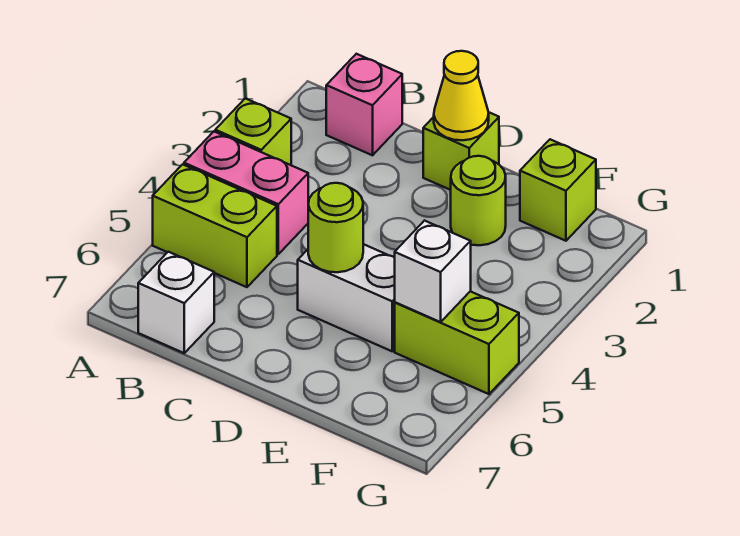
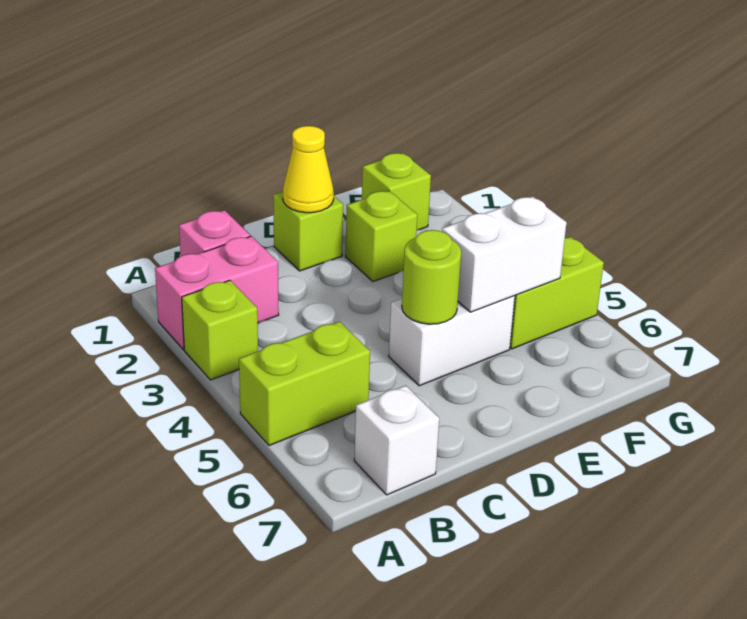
pink 1x2 brick [184,132,308,254] -> pink 1x2 brick moved to [155,236,279,350]
lime 1x1 round brick [451,156,506,245] -> lime 1x1 brick [346,191,417,282]
white 1x1 brick [395,221,471,322] -> white 1x2 brick [442,197,567,312]

